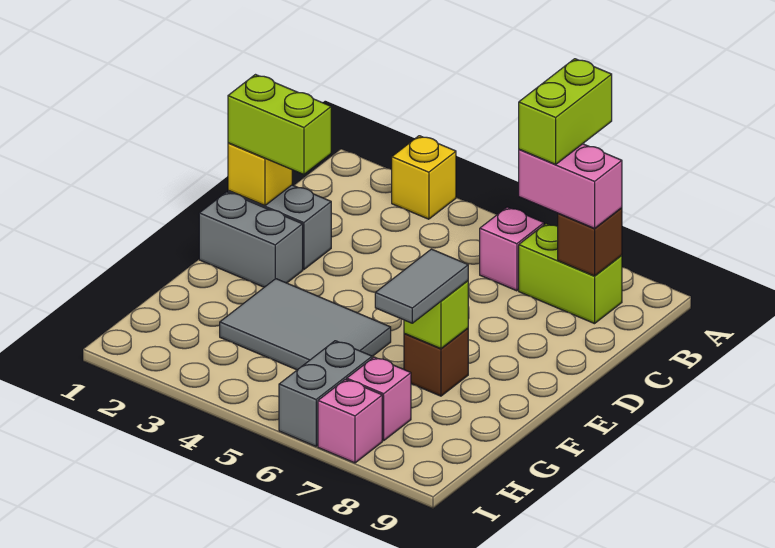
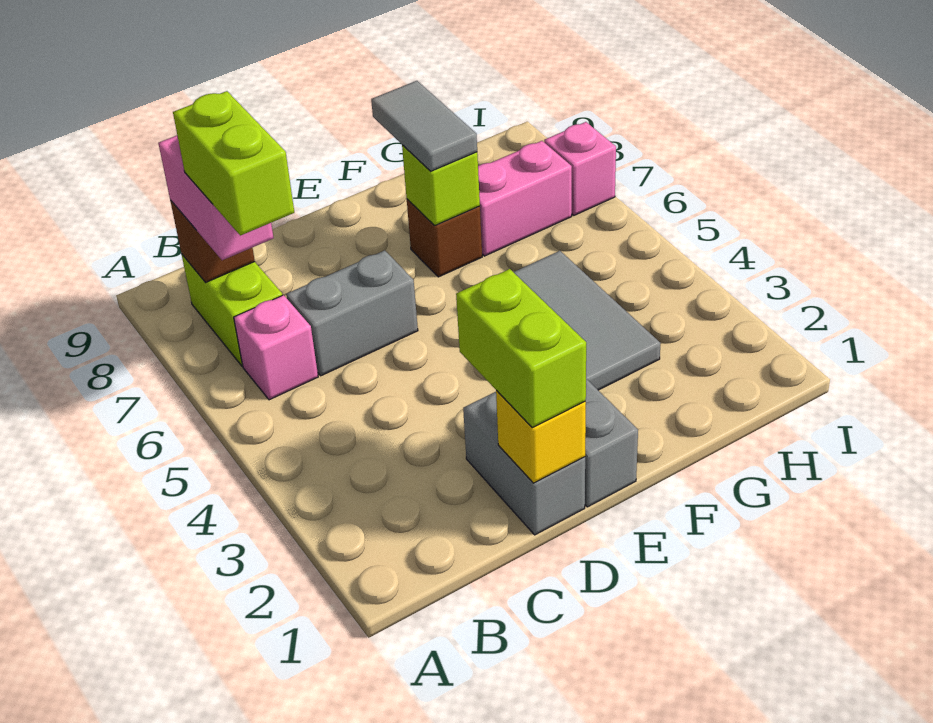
yellow 1x1 brick [392,136,456,219] -> none
lime 1x2 brick [519,59,612,164] -> lime 1x2 brick turned to [173,91,294,235]
grey 1x2 tile [375,249,468,323] -> grey 1x2 tile turned to [371,81,477,171]
grey 1x2 brick [279,341,372,446] -> grey 1x2 brick moved to [286,251,418,376]
pink 1x1 brick [347,357,411,441] -> pink 1x2 brick [478,141,572,256]

